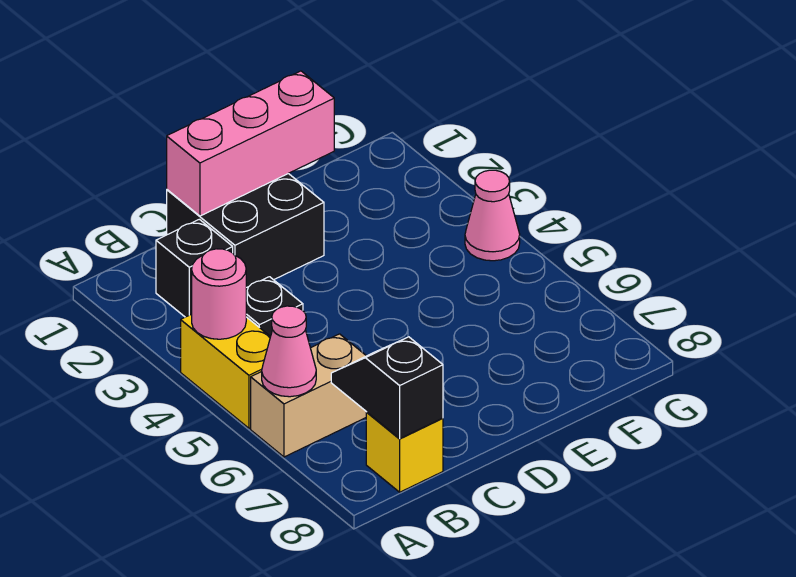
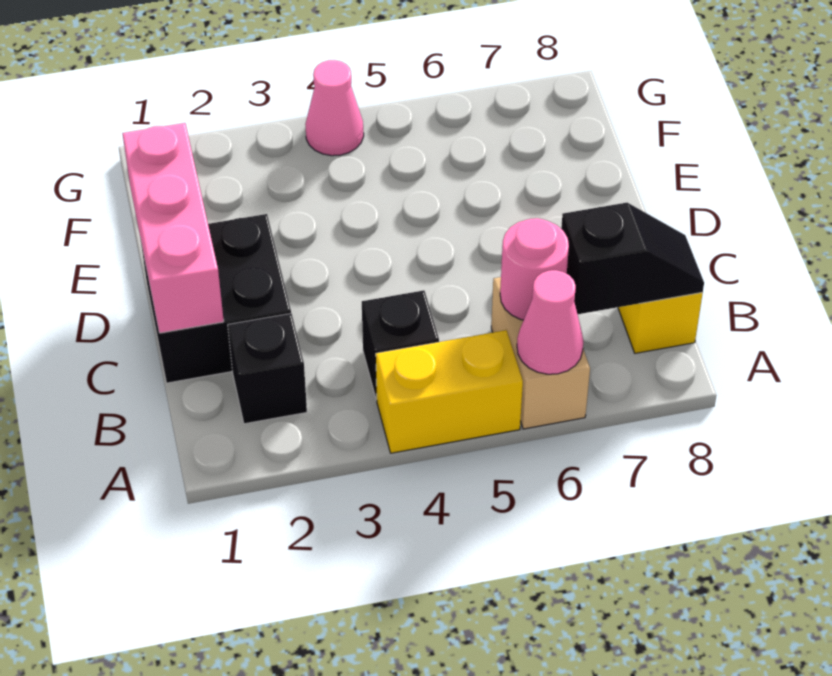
pink 1x1 round brick [192,249,246,339] -> pink 1x1 round brick moved to [500,218,569,320]
black 1x2 slope [331,337,443,438] -> black 1x2 slope turned to [561,203,704,314]

